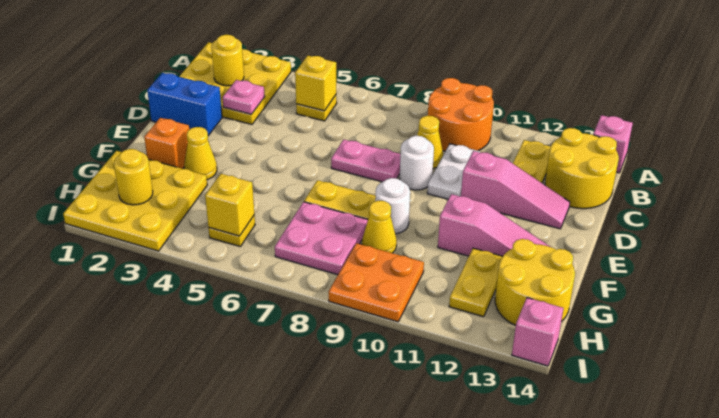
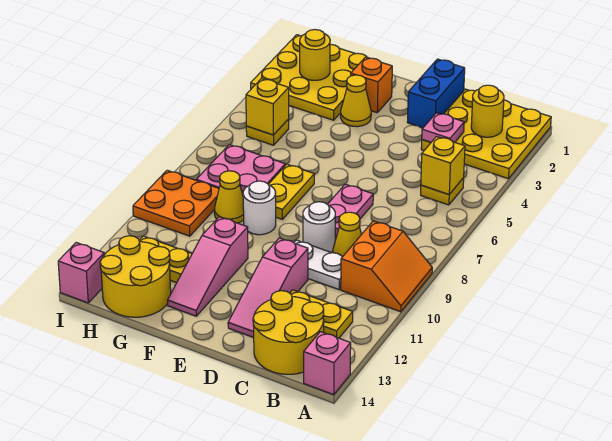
orange 2x2 round brick [428,78,494,151] -> orange 2x2 slope [341,221,432,312]

